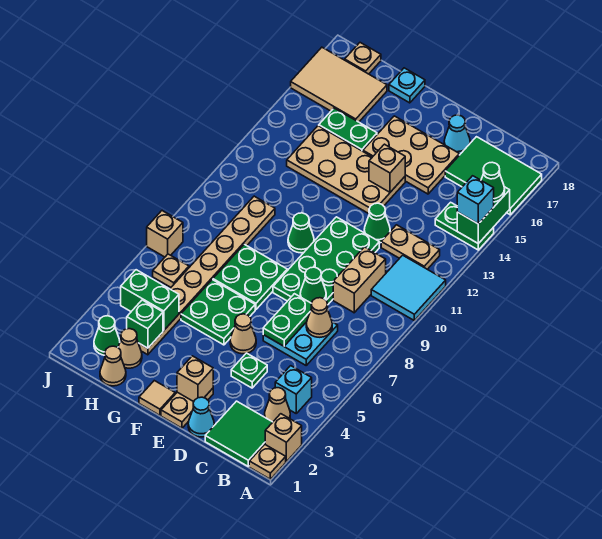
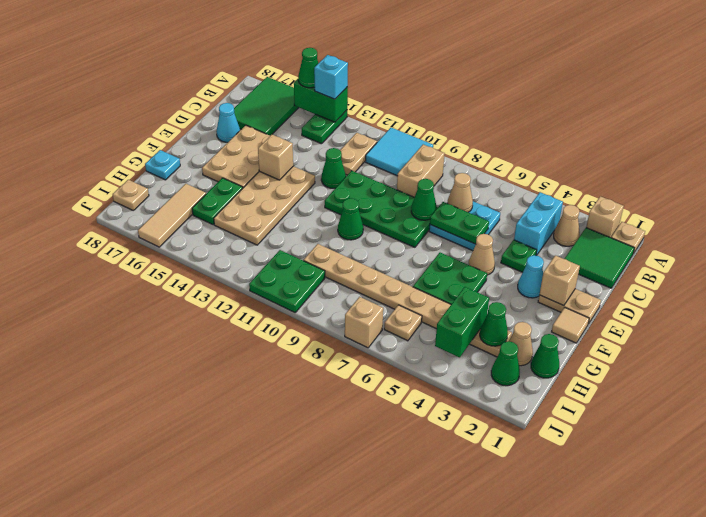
cyan 1x1 brick [275,366,312,413] -> cyan 1x2 brick [514,192,563,256]
tan 1x2 brick [333,247,386,313] -> tan 1x2 brick turned to [397,144,445,197]
cyan 1x1 cone [188,397,214,437] -> cyan 1x1 cone moved to [518,255,544,298]
green 2x2 plate [213,244,287,310] -> green 2x2 plate moved to [249,250,325,312]
tan 1x1 cone [100,346,126,386] -> green 1x1 cone [531,334,559,378]
green 1x1 brick [127,300,163,348] -> green 1x1 cone [480,302,508,346]
tan 2x3 tile [291,47,387,122] -> tan 1x3 tile [138,184,206,247]

